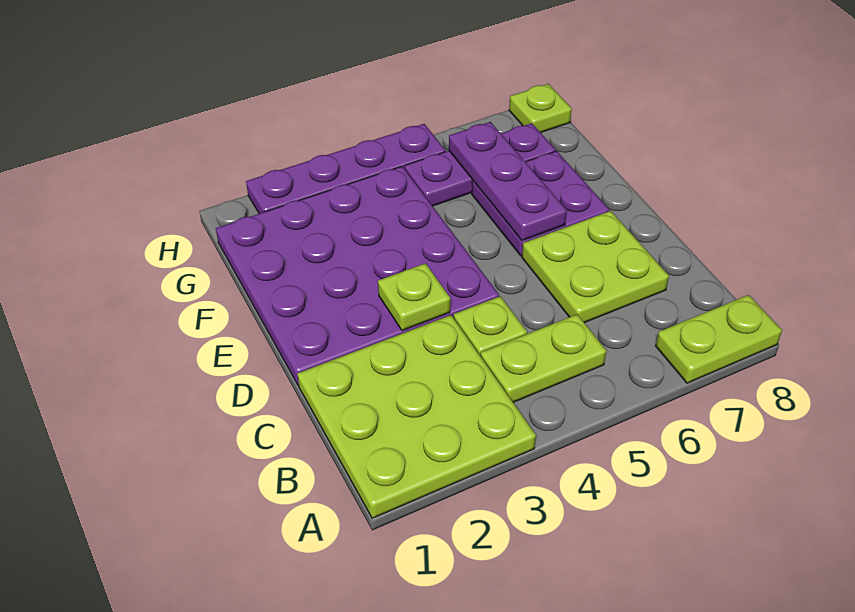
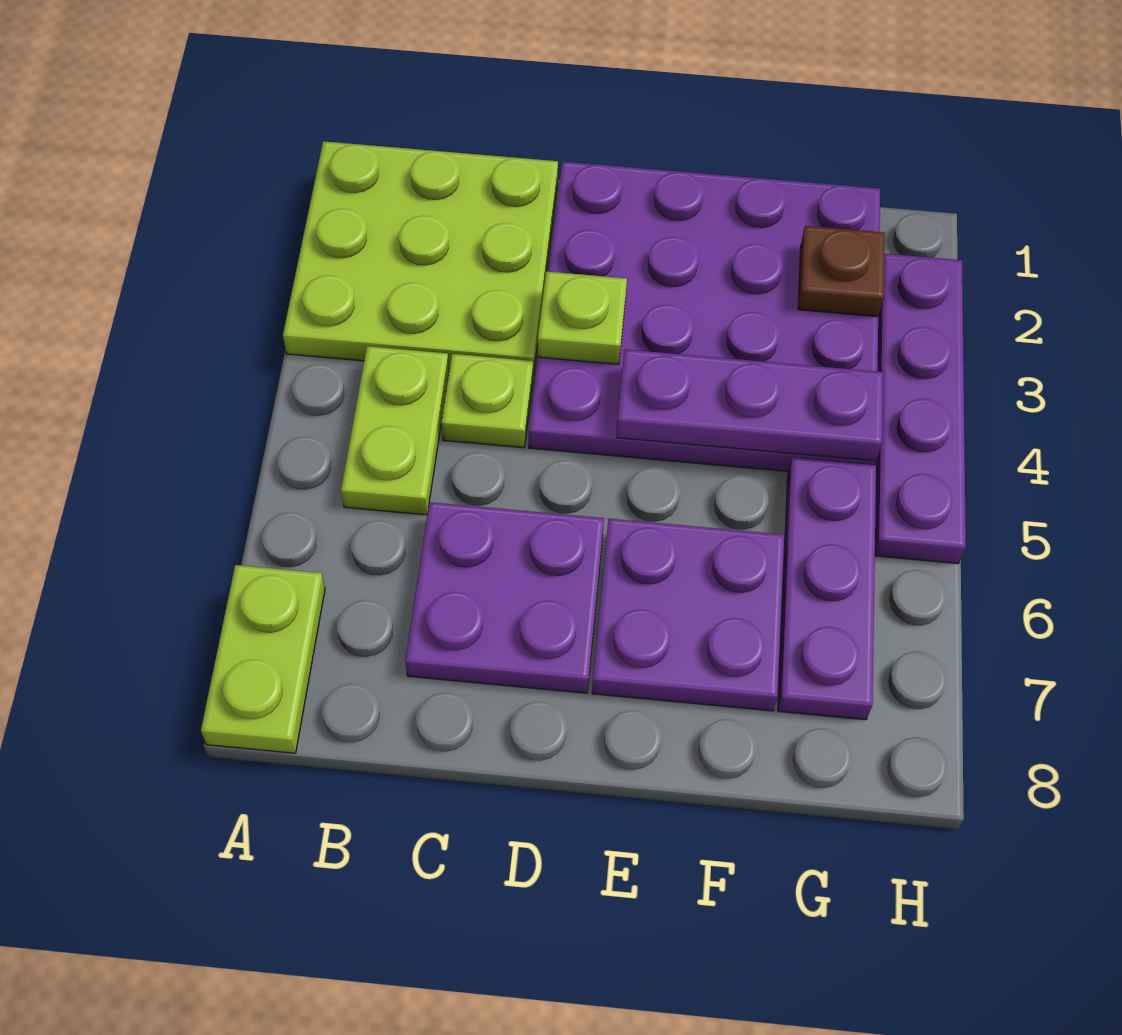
lime 2x2 plate [522,211,669,323] -> purple 2x2 plate [405,502,604,693]
purple 1x3 plate [449,122,567,241] -> purple 1x3 plate moved to [616,349,883,461]
none -> brown 1x1 plate [798,226,885,317]
lime 1x1 plate [509,84,572,133] -> none

